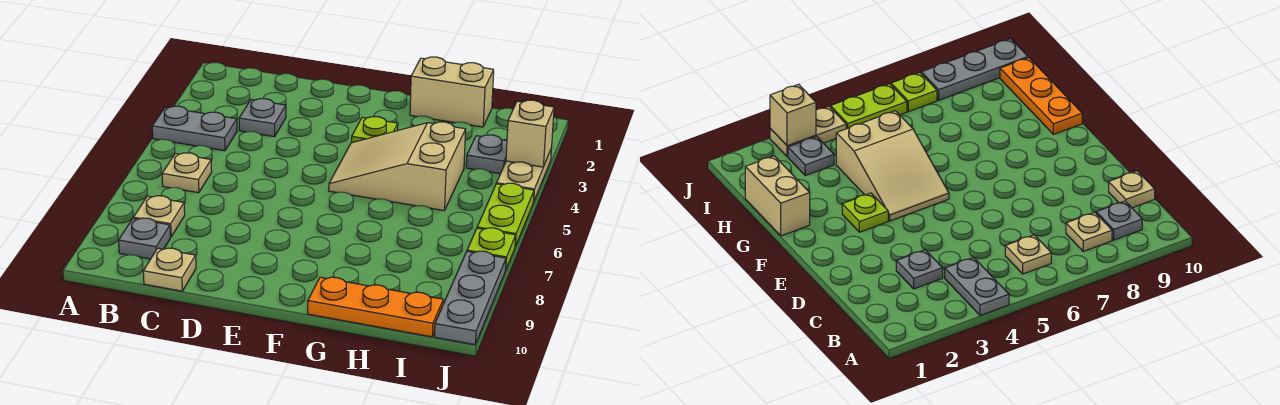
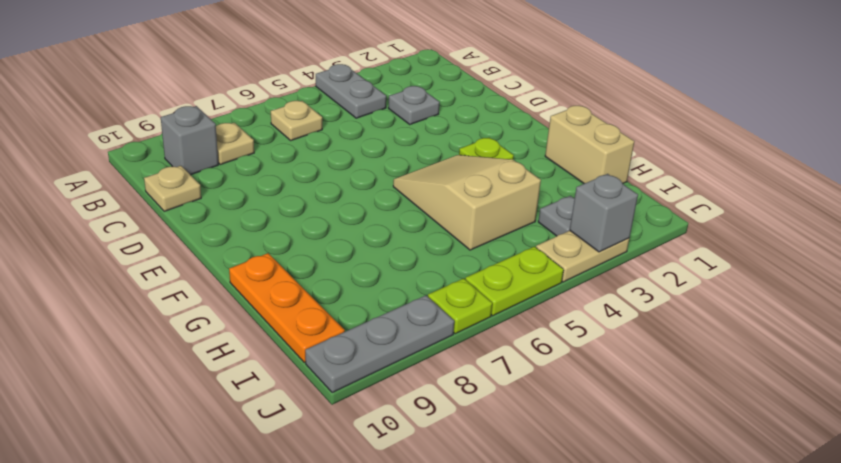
grey 1x1 plate [119,218,171,259] -> grey 1x1 brick [161,106,218,175]
tan 1x1 brick [506,100,554,167] -> grey 1x1 brick [570,174,638,252]

